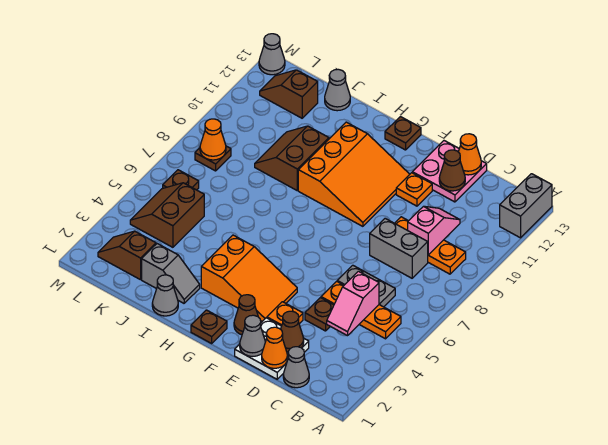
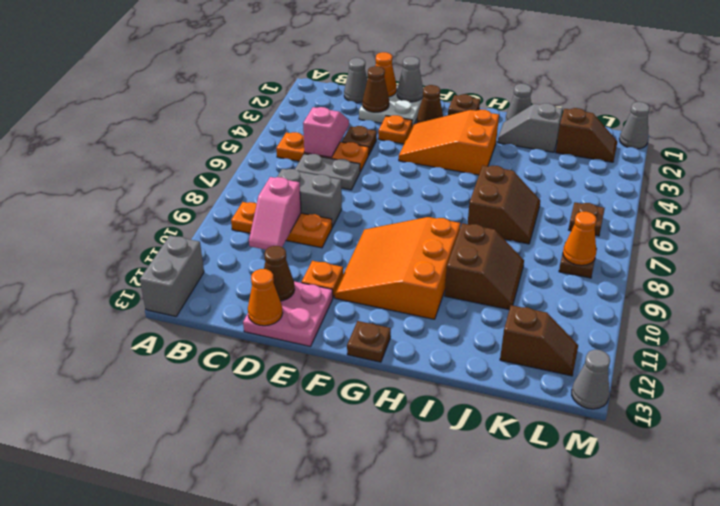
grey 1x1 cone [325,69,350,111] -> grey 1x1 cone moved to [619,102,650,149]
brown 2x2 slope [130,183,204,247] -> brown 2x2 slope moved to [468,165,540,244]

